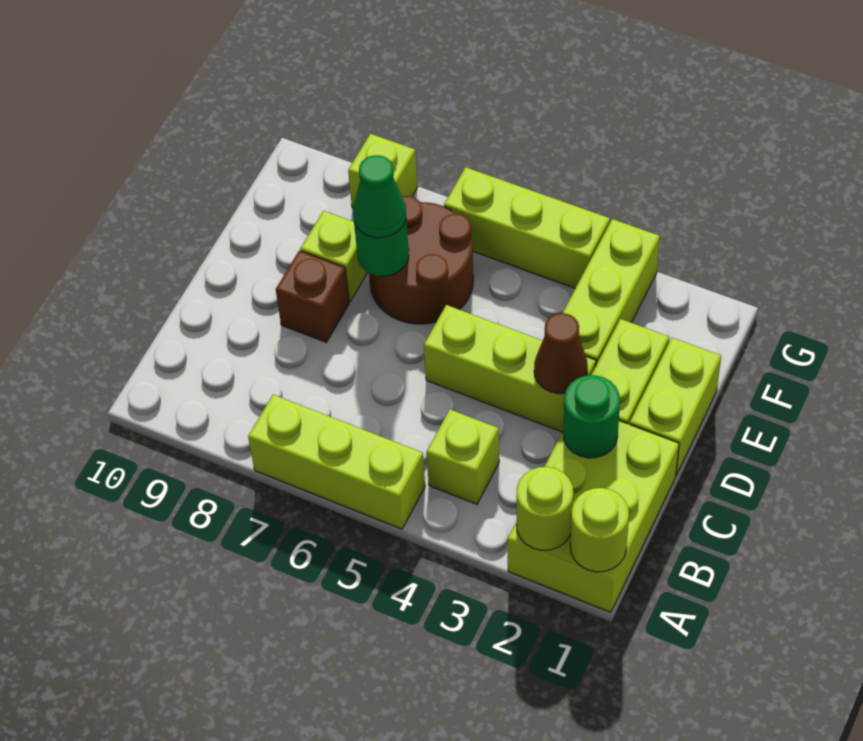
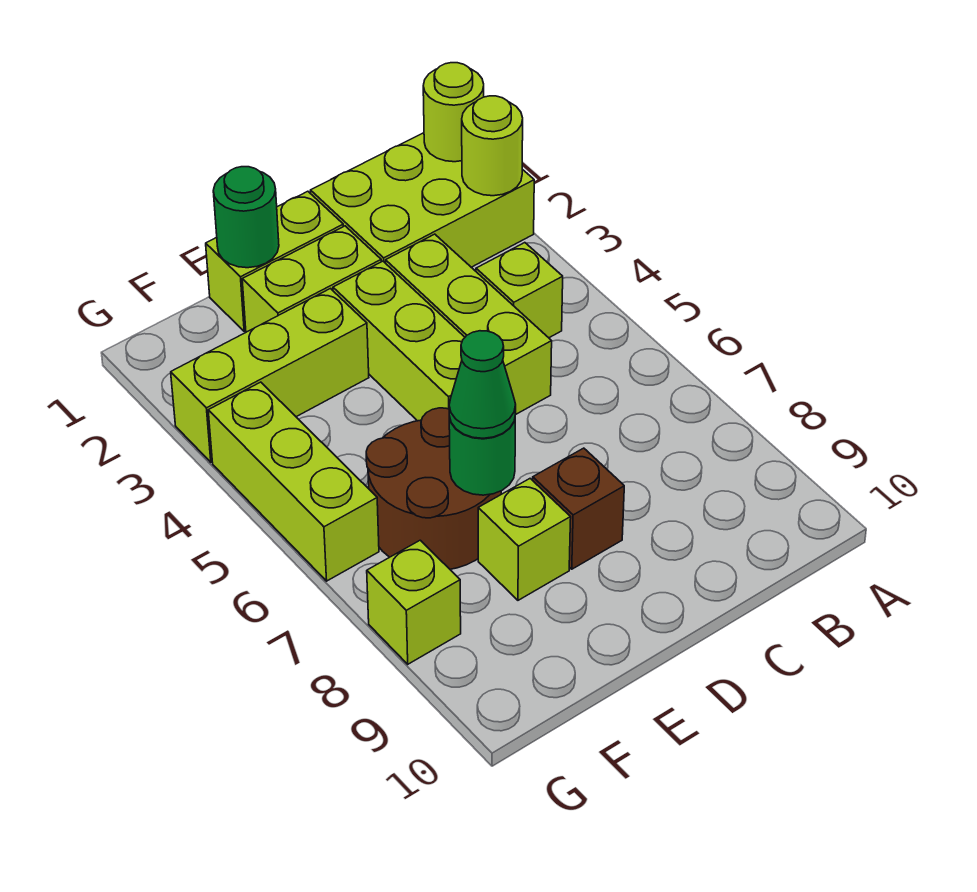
lime 1x3 brick [248,395,425,529] -> lime 1x3 brick moved to [386,234,552,415]
green 1x1 round brick [563,375,620,458] -> green 1x1 round brick moved to [213,167,279,268]
brown 1x1 cone [534,313,588,394] -> none

